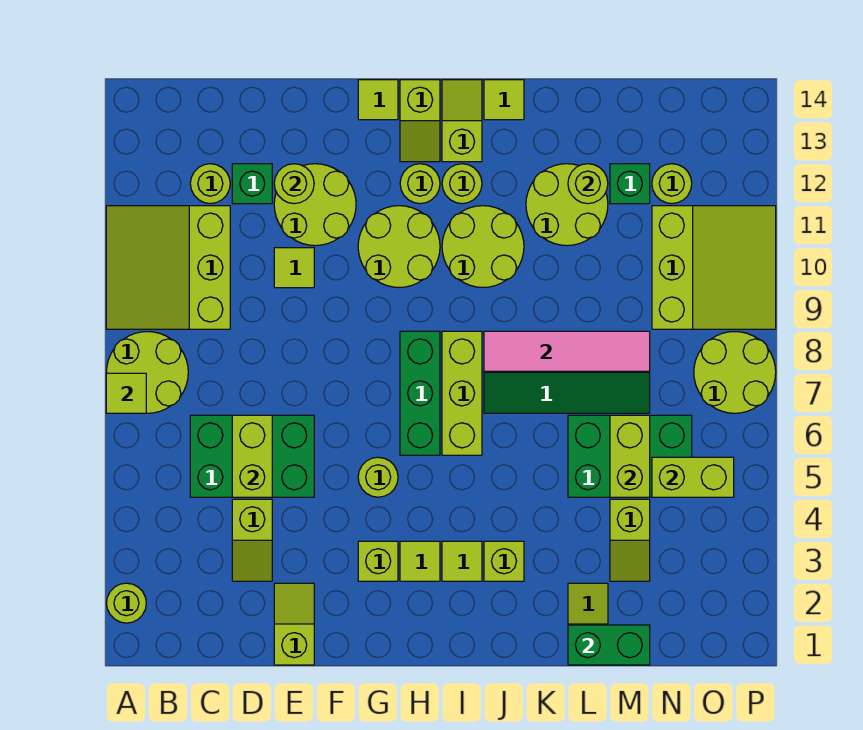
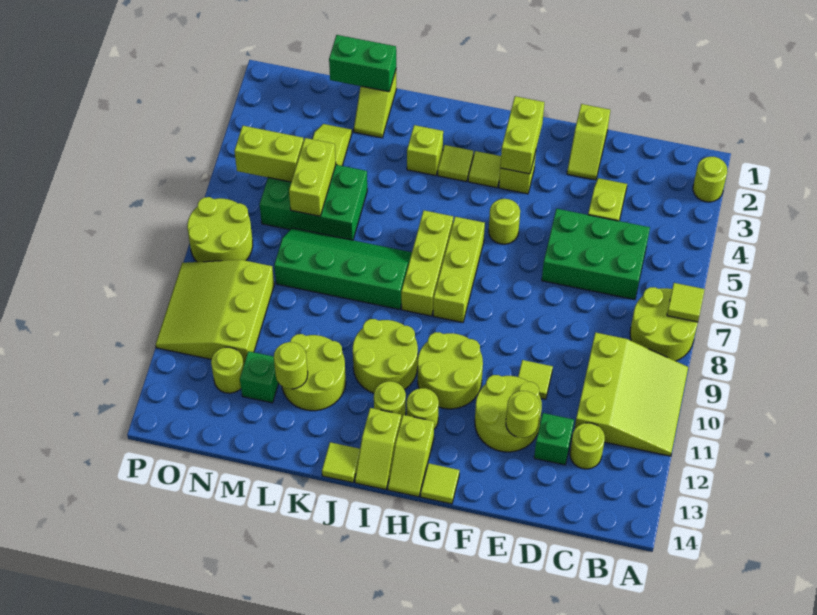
lime 1x2 brick [232,415,272,497] -> lime 1x2 brick moved to [500,96,544,174]
green 1x3 brick [400,331,440,455] -> lime 1x3 brick [433,217,485,322]
lime 1x2 slope [400,80,440,162] -> lime 1x2 slope turned to [388,415,434,497]
pink 1x4 tile [484,331,650,371] -> none

